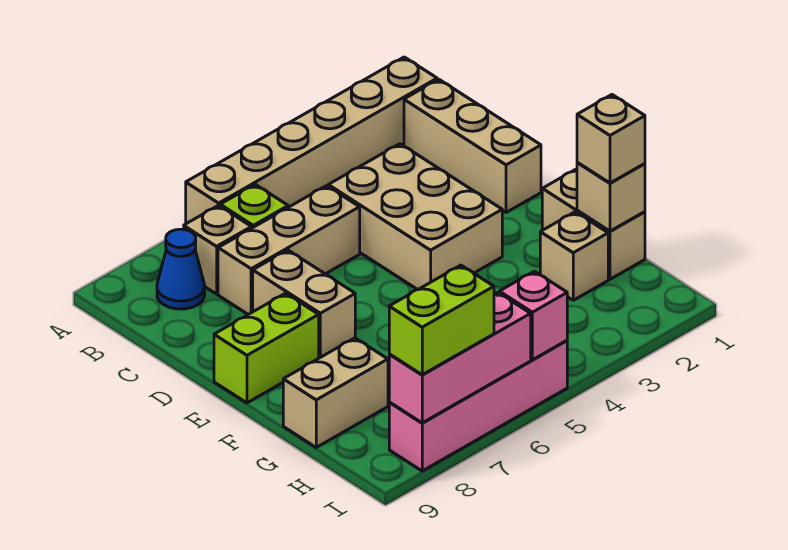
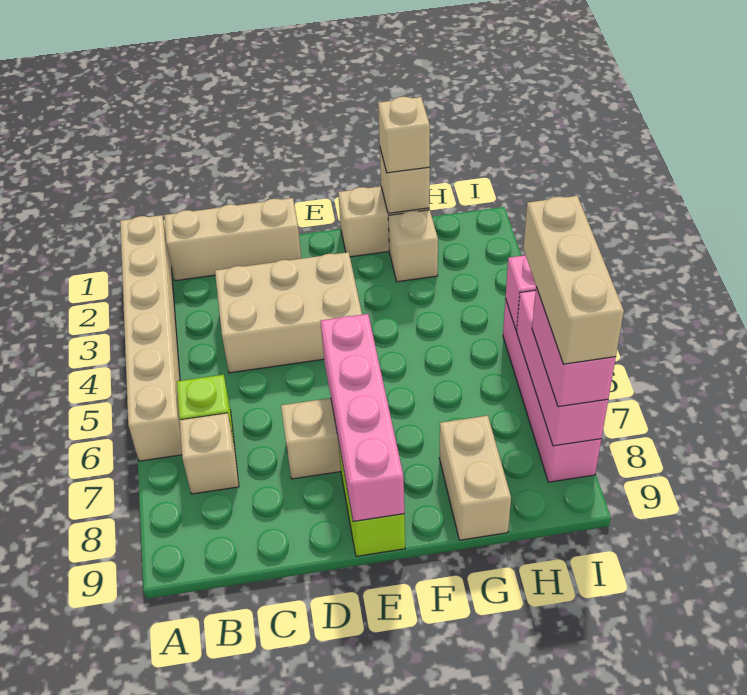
blue 1x1 cone [157,229,205,309] -> none
tan 1x3 brick [218,186,360,314] -> tan 1x3 brick moved to [523,196,624,364]
none -> pink 1x4 brick [321,314,404,522]
lime 1x2 brick [389,265,494,375] -> pink 1x2 brick [532,287,616,407]

